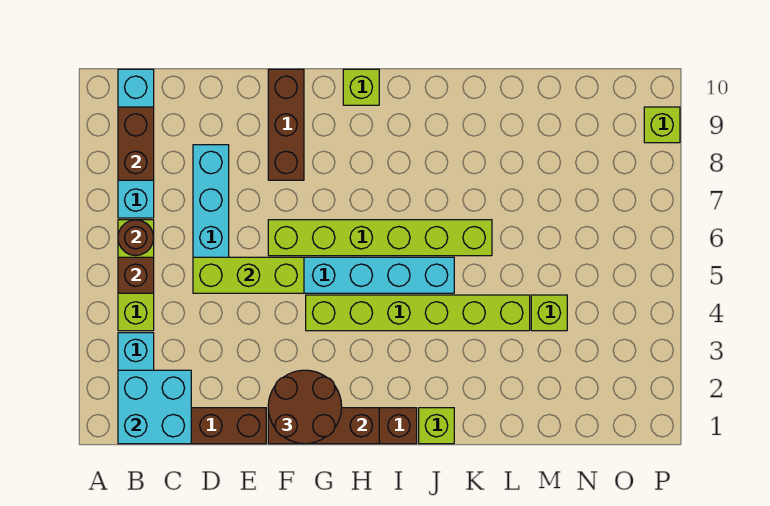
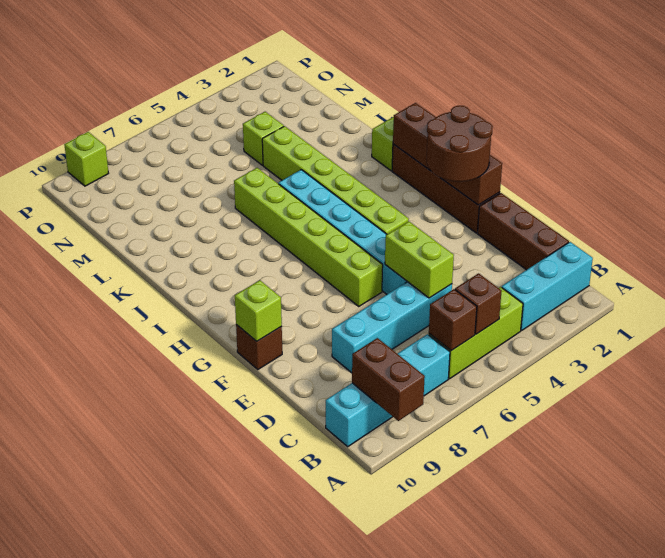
cyan 2x2 brick [118,370,191,444] -> none
brown 1x1 round brick [118,220,154,256] -> brown 1x1 brick [429,289,477,351]
brown 1x2 brick [118,107,154,180] -> brown 1x2 brick turned to [352,338,425,421]
lime 1x3 brick [193,257,304,293] -> lime 1x2 brick [385,221,454,298]
brown 1x3 brick [268,408,379,444] -> brown 1x4 brick [393,103,502,205]
brown 1x3 brick [268,69,304,180] -> brown 1x1 brick [236,325,282,369]
lime 1x1 brick [343,69,379,105] -> lime 1x1 brick moved to [235,280,282,341]

